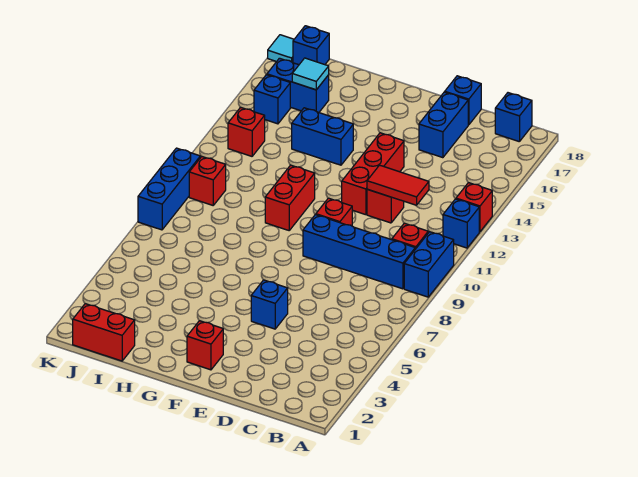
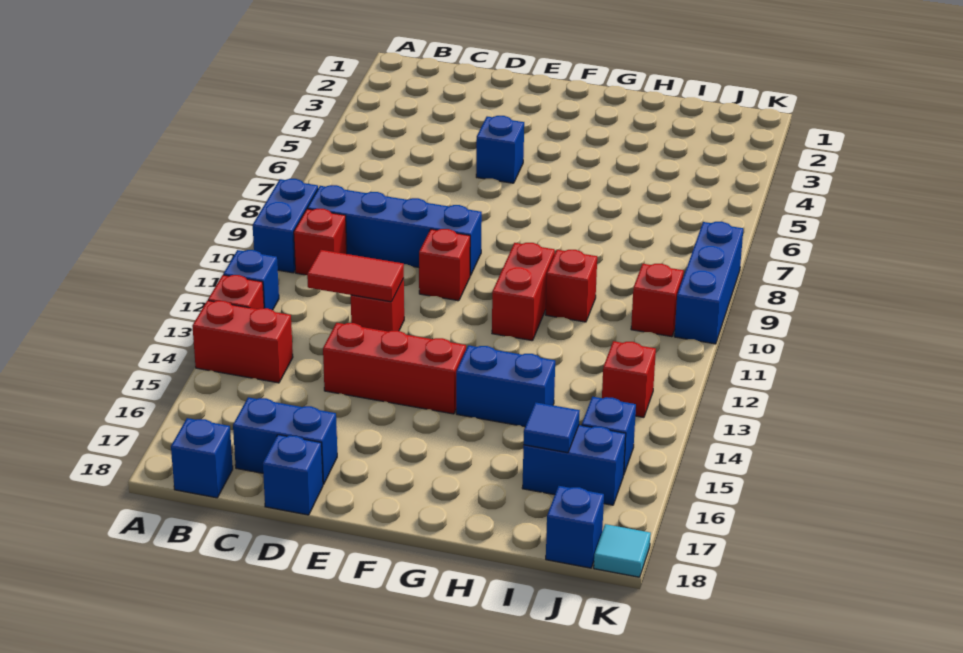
blue 1x2 brick [419,92,468,158] -> blue 1x2 brick turned to [233,397,337,485]
red 1x3 brick [342,133,404,215] -> red 1x3 brick turned to [323,323,466,414]
red 1x1 brick [187,321,223,370] -> red 1x1 brick moved to [545,250,597,322]
red 1x2 brick [73,304,135,361] -> red 1x2 brick moved to [192,301,293,383]
cyan 1x1 tile [292,58,329,90] -> blue 1x1 tile [524,402,580,453]

